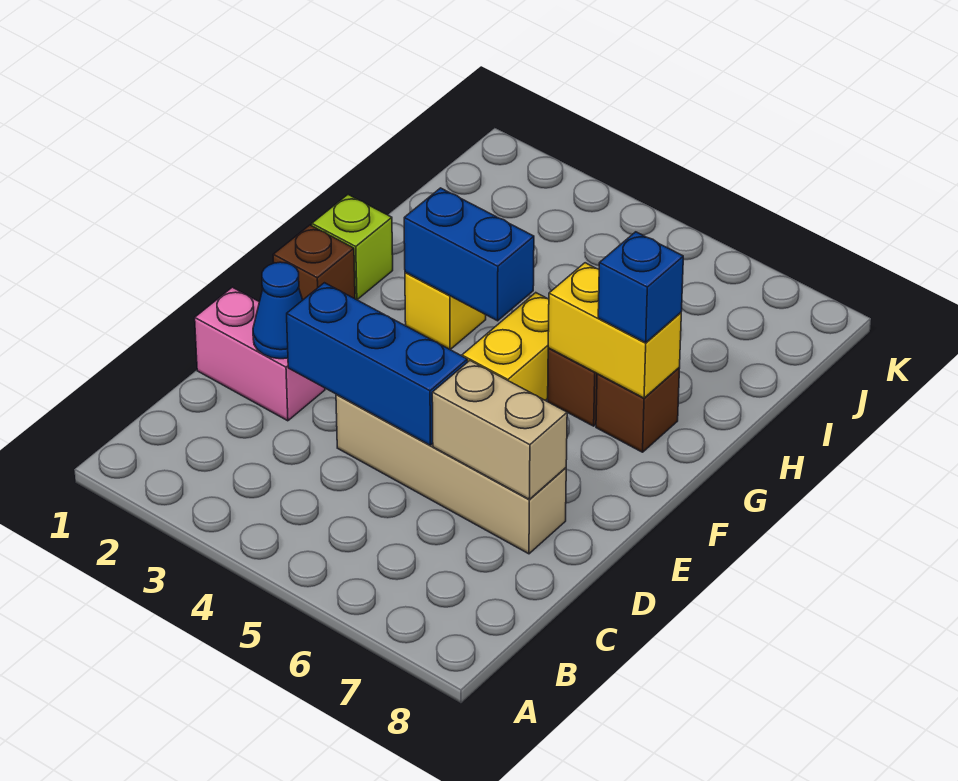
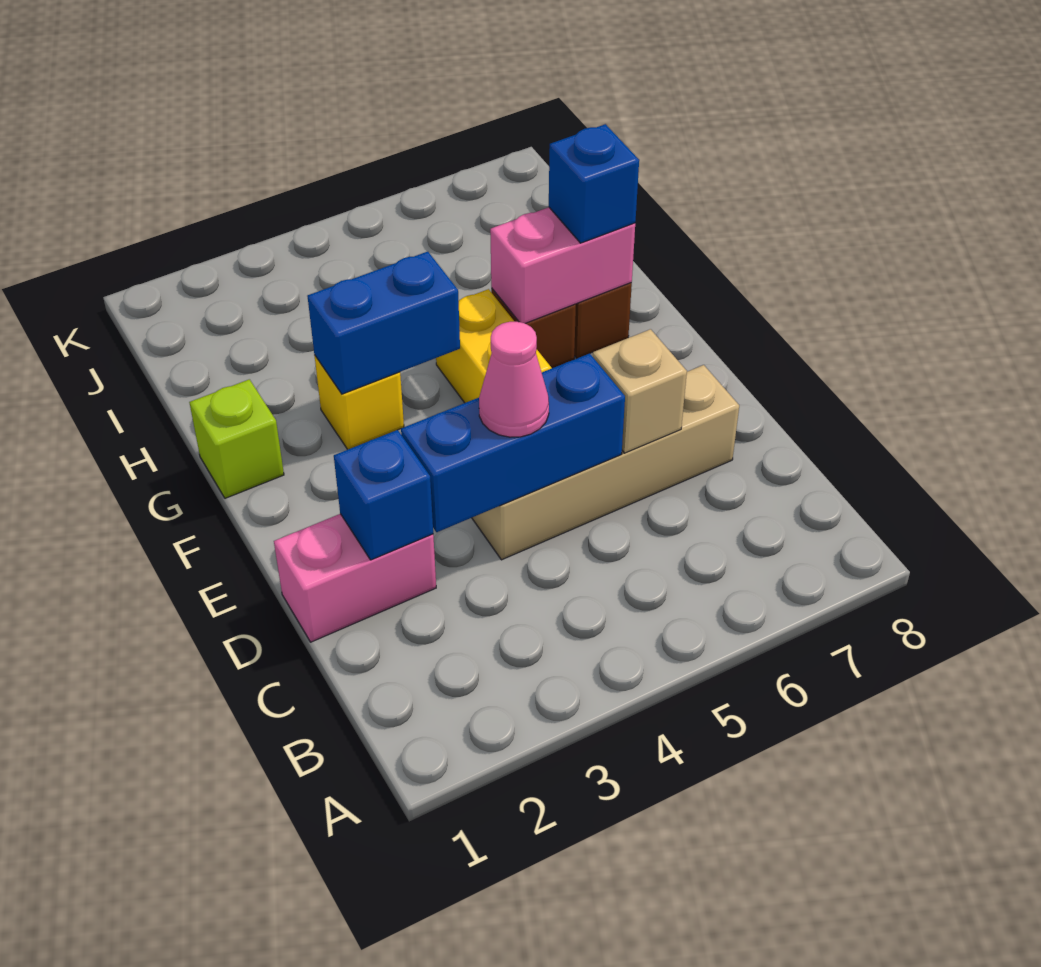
blue 1x1 cone [253,262,302,359] -> blue 1x1 brick [334,430,433,560]
none -> pink 1x1 cone [479,322,549,437]
tan 1x2 brick [432,361,567,499] -> tan 1x1 brick [593,329,687,453]
brown 1x1 brick [273,225,355,300] -> none
yellow 1x2 brick [548,263,681,398] -> pink 1x2 brick [490,207,635,323]

